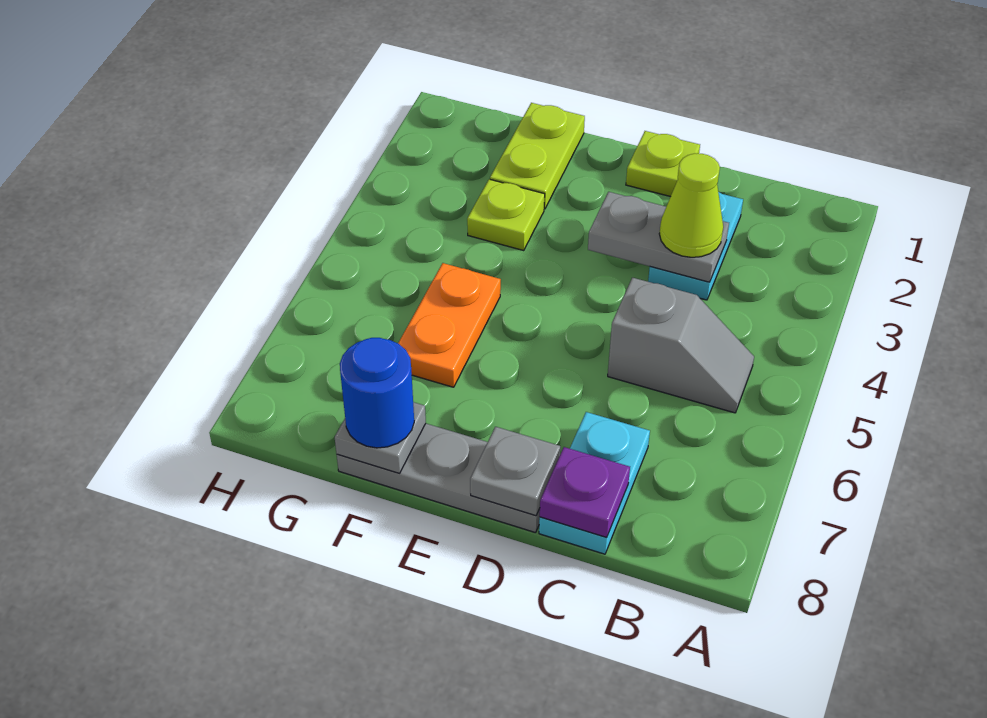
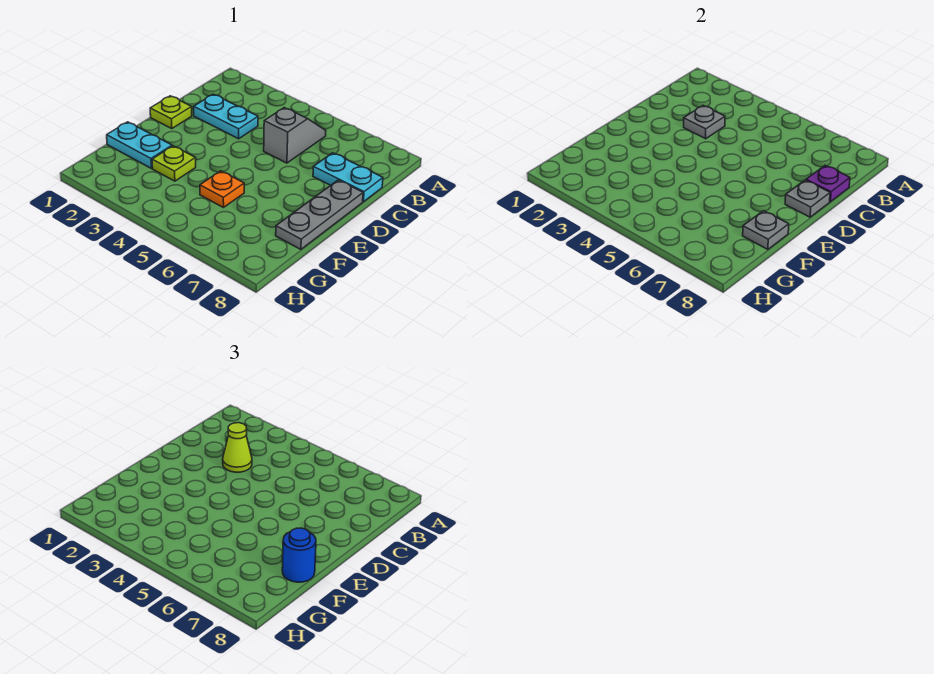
grey 1x2 plate [588,192,729,282] -> grey 1x1 plate [684,106,725,139]
lime 1x2 plate [490,103,585,209] -> cyan 1x2 plate [107,122,172,168]
orange 1x2 plate [398,263,501,387] -> orange 1x1 plate [200,171,244,208]

